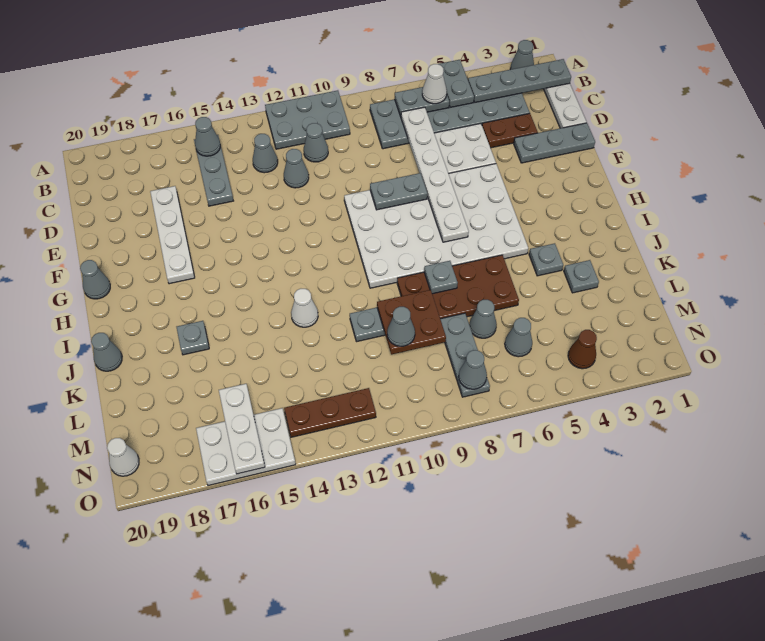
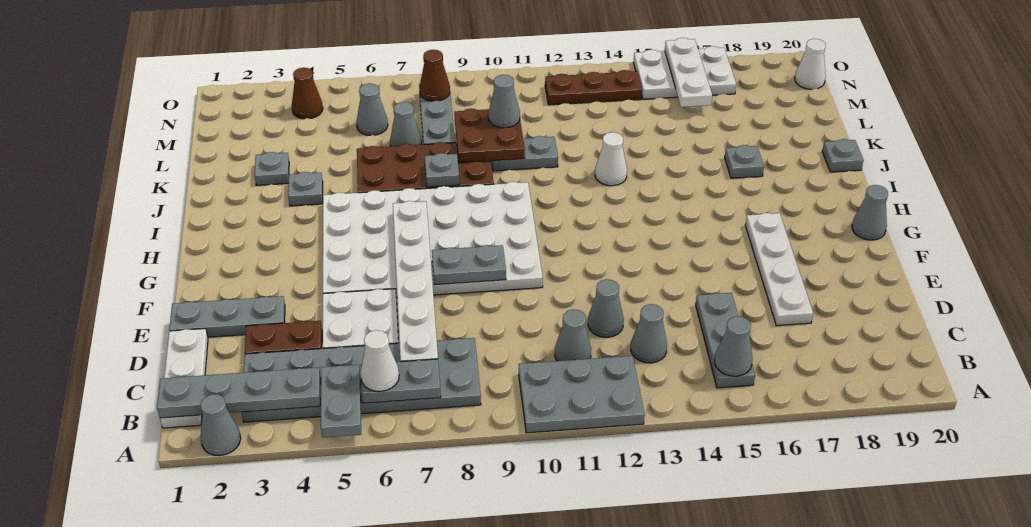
grey 1x1 cone [91,333,122,371] -> grey 1x1 plate [822,139,864,172]
grey 1x1 cone [459,350,487,389] -> brown 1x1 cone [419,50,450,101]

